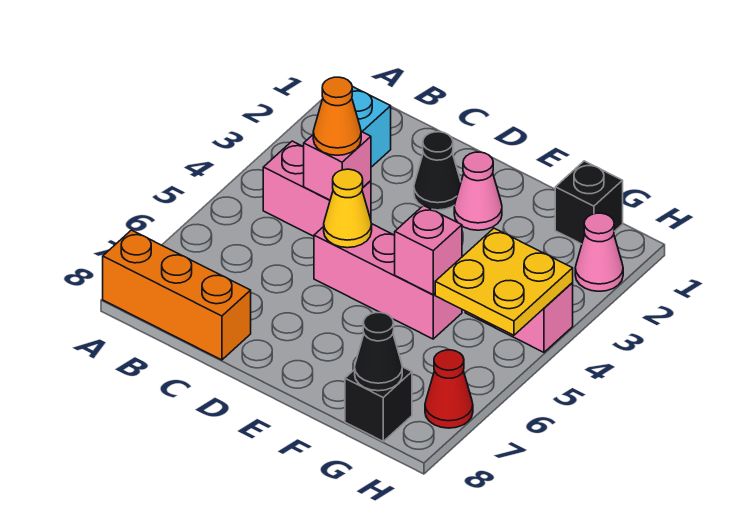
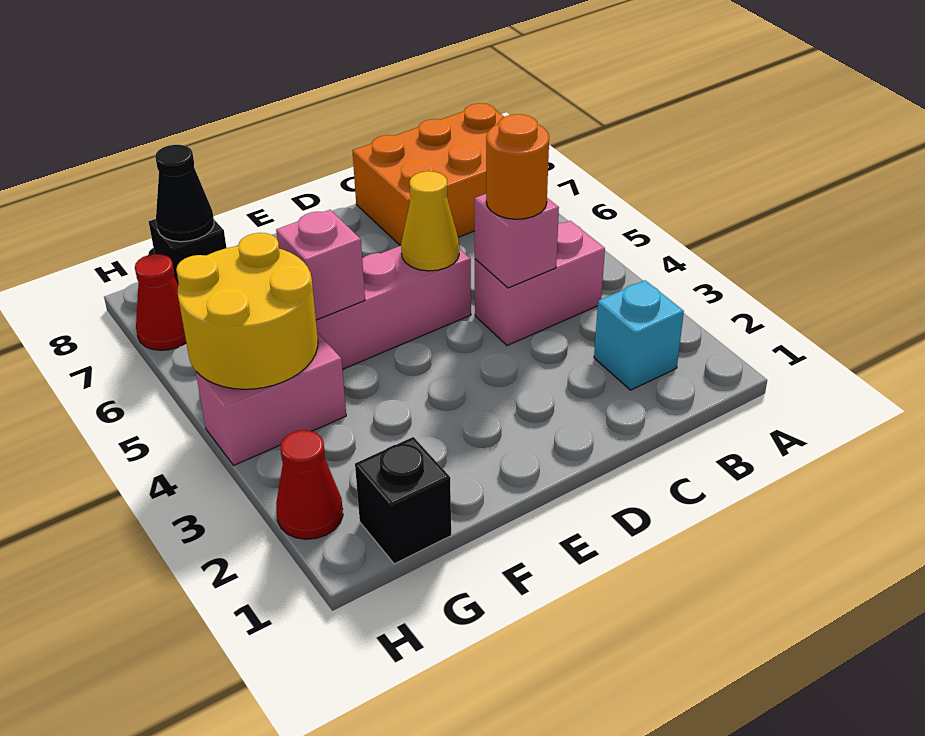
orange 1x3 brick [103,230,251,360] -> orange 2x3 brick [353,103,504,246]
orange 1x1 cone [313,77,361,155] -> orange 1x1 round brick [486,114,549,219]
black 1x1 cone [414,132,461,210] -> none
pink 1x1 cone [454,152,502,230] -> none
yellow 2x2 plate [435,228,573,335] -> yellow 2x2 round brick [176,233,318,389]
pink 1x1 cone [575,213,623,291] -> red 1x1 cone [276,430,343,539]

